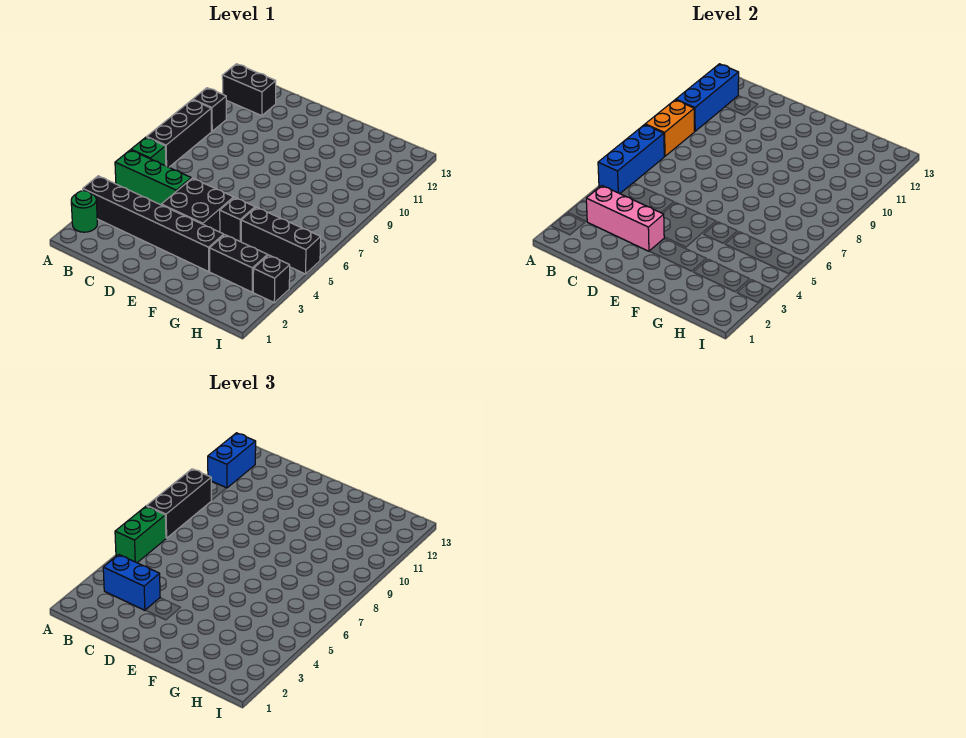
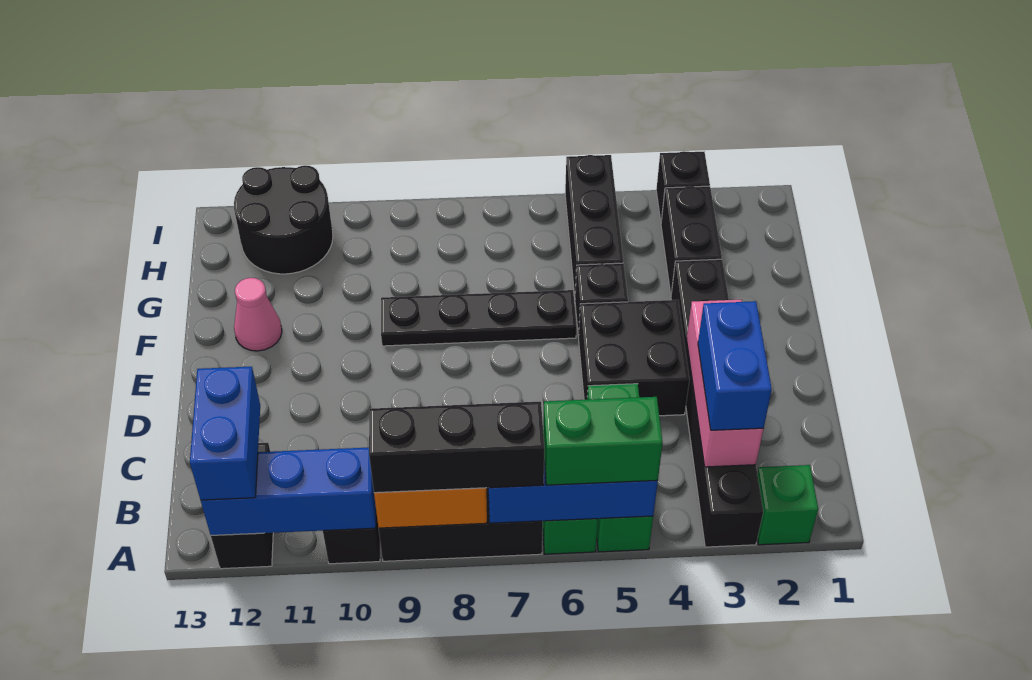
green 1x1 round brick [71,191,97,232] -> green 1x1 brick [757,465,818,545]
blue 1x2 brick [208,433,256,488] -> blue 1x2 brick turned to [190,367,260,500]
none -> black 1x4 plate [381,290,577,346]
none -> pink 1x1 cone [234,278,282,351]
none -> black 2x2 round brick [234,165,333,274]

